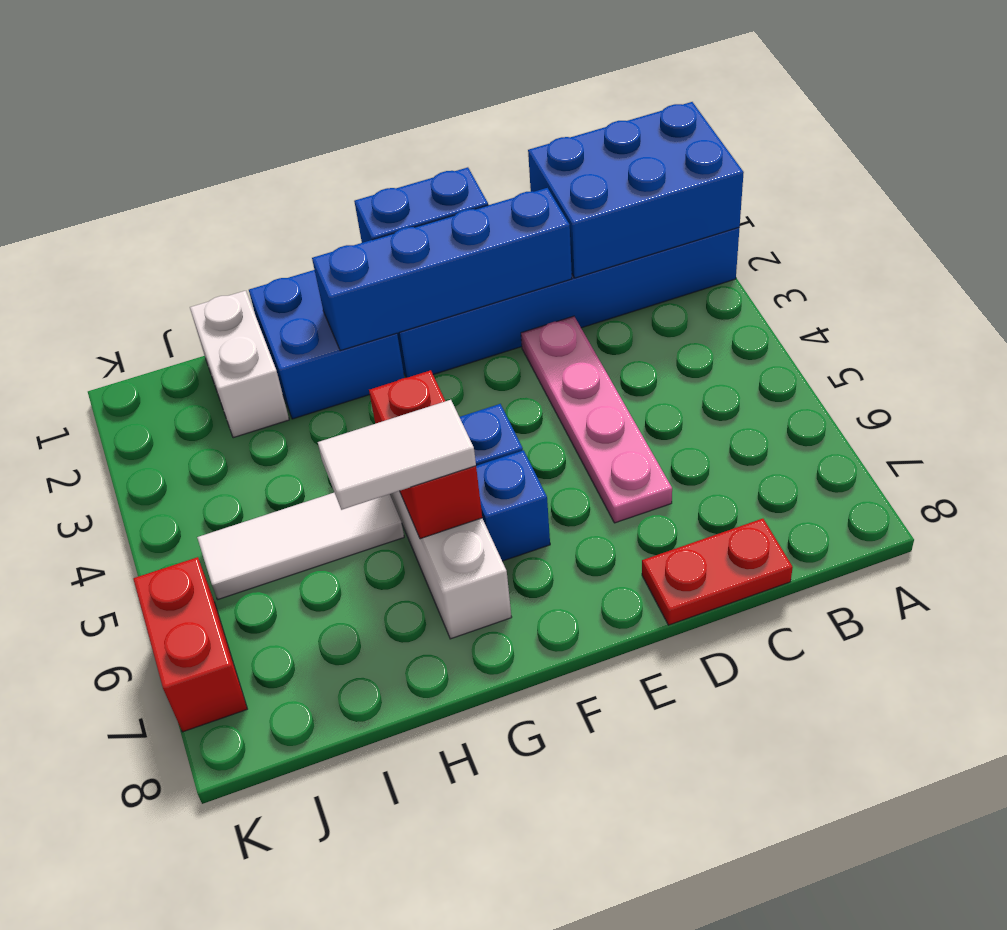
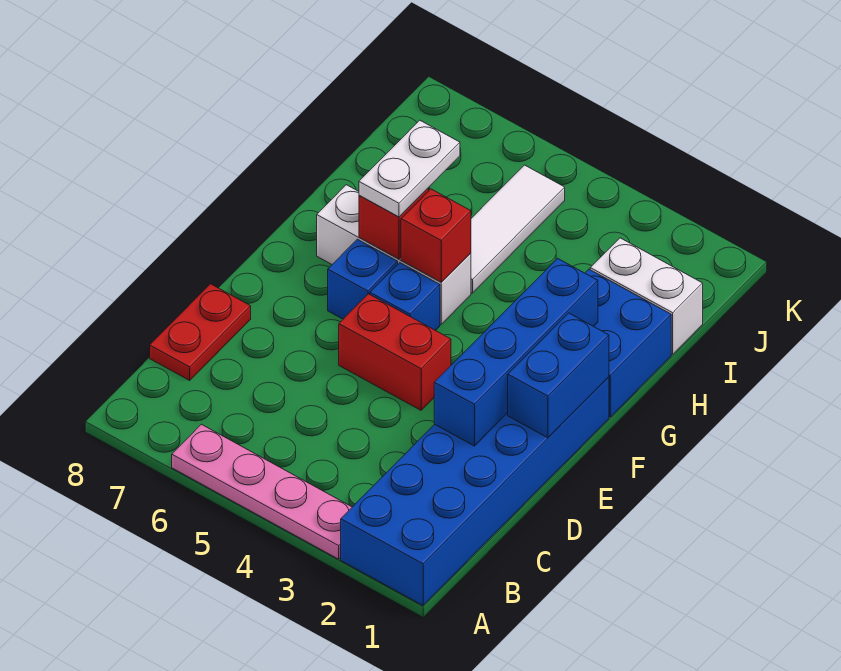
blue 2x3 brick [528,102,744,278] -> none
pink 1x4 plate [521,316,672,523] -> pink 1x4 plate moved to [172,424,352,559]
white 1x2 tile [318,400,476,510] -> white 1x2 plate [359,120,460,217]
red 1x2 brick [133,557,247,732] -> red 1x2 brick moved to [339,294,451,410]

